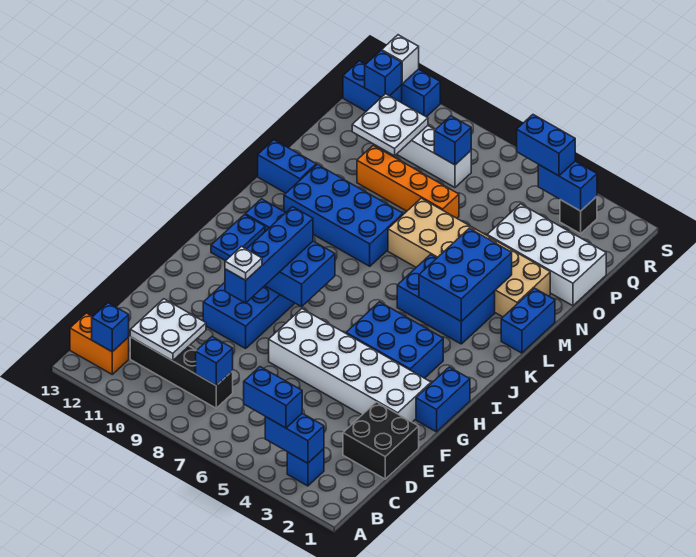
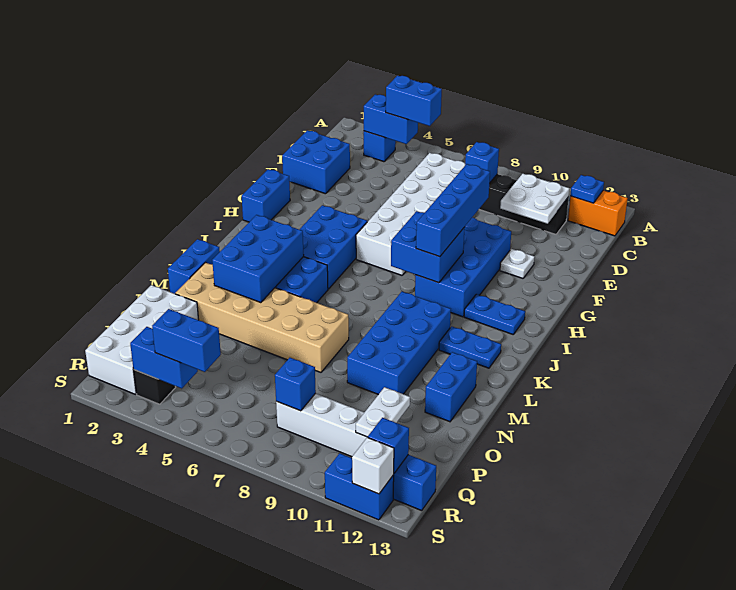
blue 1x1 brick [92,303,129,352] -> blue 1x1 plate [570,175,604,203]
black 2x2 brick [343,402,419,479] -> blue 2x2 brick [282,130,350,194]
white 2x6 brick [269,309,431,422] -> white 2x6 brick turned to [356,153,465,275]
white 1x1 plate [225,246,262,280] -> white 1x1 plate moved to [500,249,535,278]
blue 2x3 brick [346,302,443,378] -> blue 2x3 brick turned to [299,205,367,289]
blue 1x2 plate [211,215,265,261] -> blue 1x2 plate turned to [464,294,525,334]
blue 2x4 brick [284,164,403,266] -> blue 2x4 brick turned to [347,292,451,395]
blue 1x2 brick [258,140,316,193] -> blue 1x2 brick turned to [425,352,477,422]
white 2x4 brick [487,204,606,306] -> white 2x4 brick turned to [85,285,199,394]
orange 1x4 brick [357,145,459,218] -> none
white 2x2 plate [352,94,428,156] -> white 1x2 plate [356,387,410,437]

